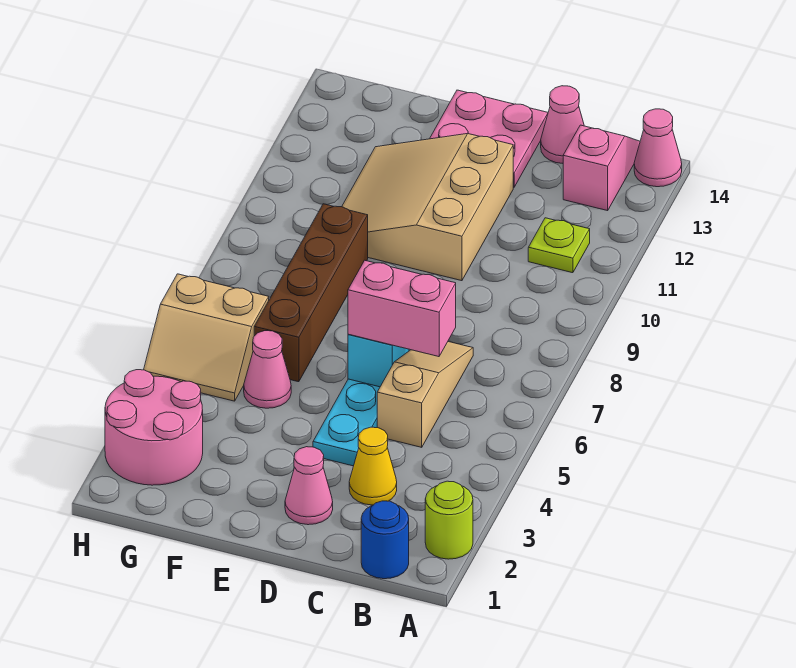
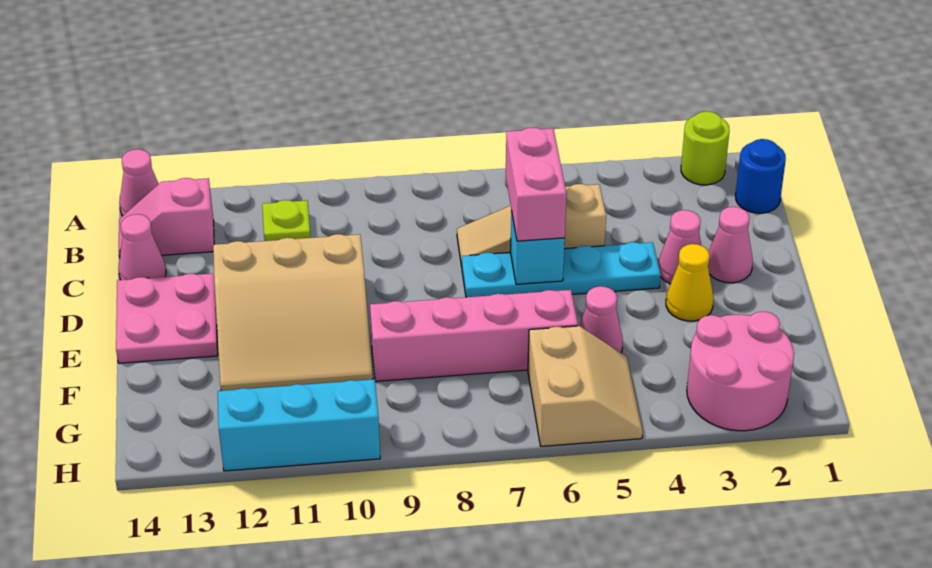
yellow 1x1 cone [349,427,397,505] -> yellow 1x1 cone moved to [666,244,714,321]
none -> pink 1x1 cone [658,210,702,284]
brown 1x4 brick [254,204,368,382] -> pink 1x4 brick [370,290,578,381]
none -> cyan 1x3 brick [218,379,380,471]

